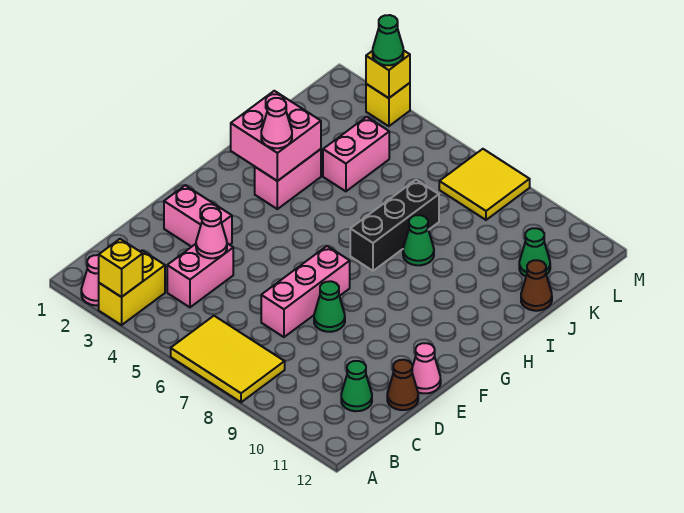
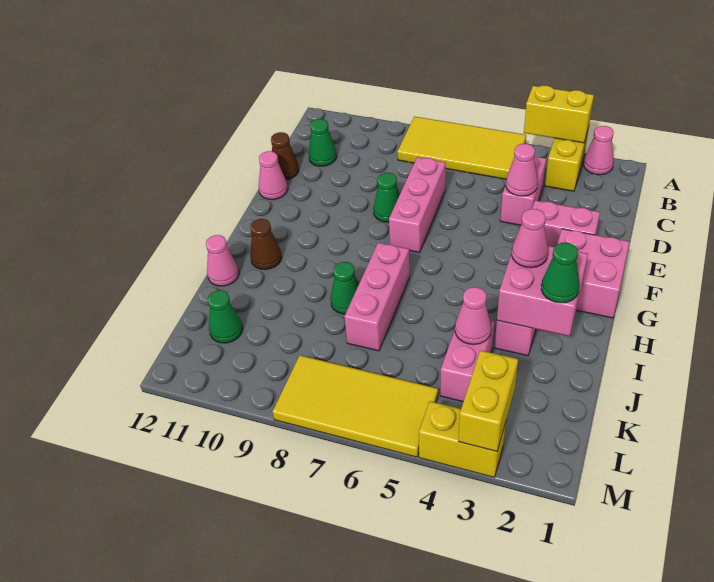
yellow 1x1 brick [99,239,143,297] -> yellow 1x2 brick [524,86,594,143]
yellow 2x3 tile [171,316,285,402] -> yellow 2x4 tile [397,117,526,179]
none -> pink 2x2 brick [558,229,630,318]
black 1x3 brick [350,180,439,271] -> pink 1x3 brick [344,243,410,351]
none -> pink 1x1 cone [206,235,239,286]
none -> pink 1x1 cone [455,287,491,344]
brown 1x1 cone [521,260,552,311] -> brown 1x1 cone moved to [250,219,282,270]
yellow 2x2 tile [439,149,530,220] -> yellow 2x4 tile [273,355,438,457]
yellow 1x1 brick [366,83,410,126] -> yellow 1x2 brick [419,401,506,477]
yellow 1x1 brick [366,50,410,98] -> yellow 1x2 brick [459,350,518,451]
green 1x1 cone [373,15,403,65] -> green 1x1 cone moved to [541,243,579,303]

